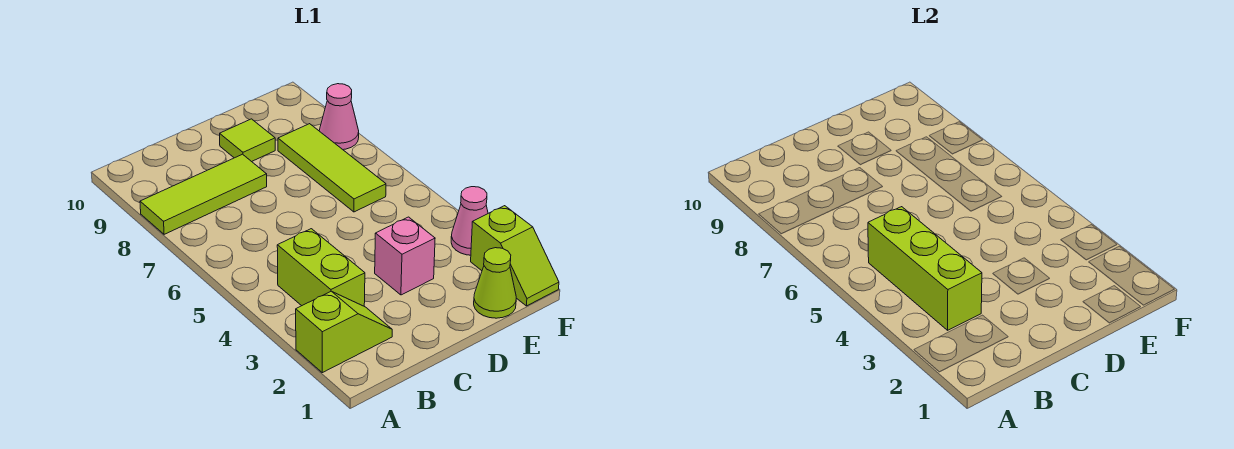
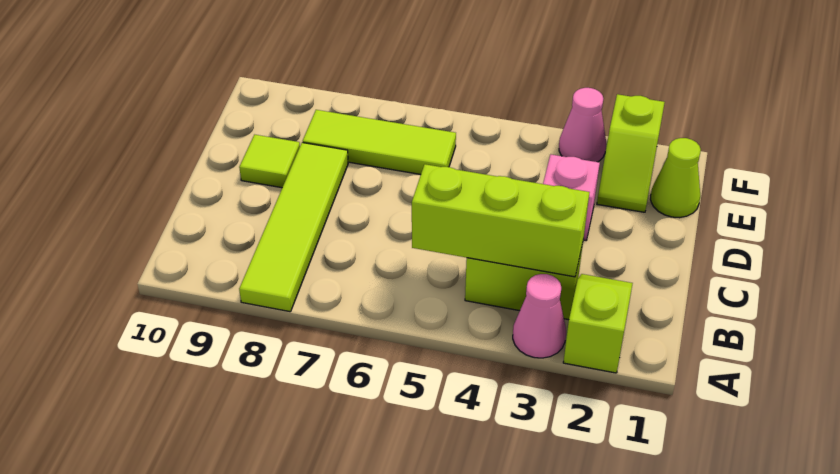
lime 1x3 tile [140,154,267,234] -> lime 1x4 tile [239,143,348,312]
lime 1x2 slope [471,206,559,306] -> lime 1x2 slope turned to [597,94,665,212]
pink 1x1 cone [319,84,359,150] -> pink 1x1 cone moved to [513,274,566,358]

